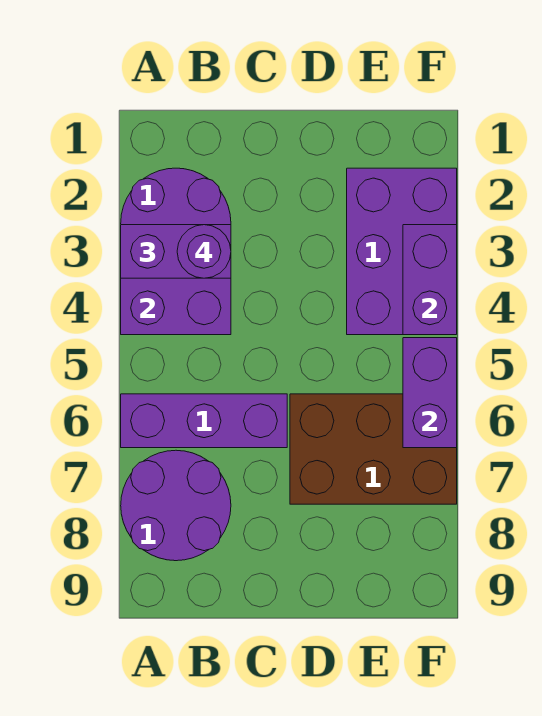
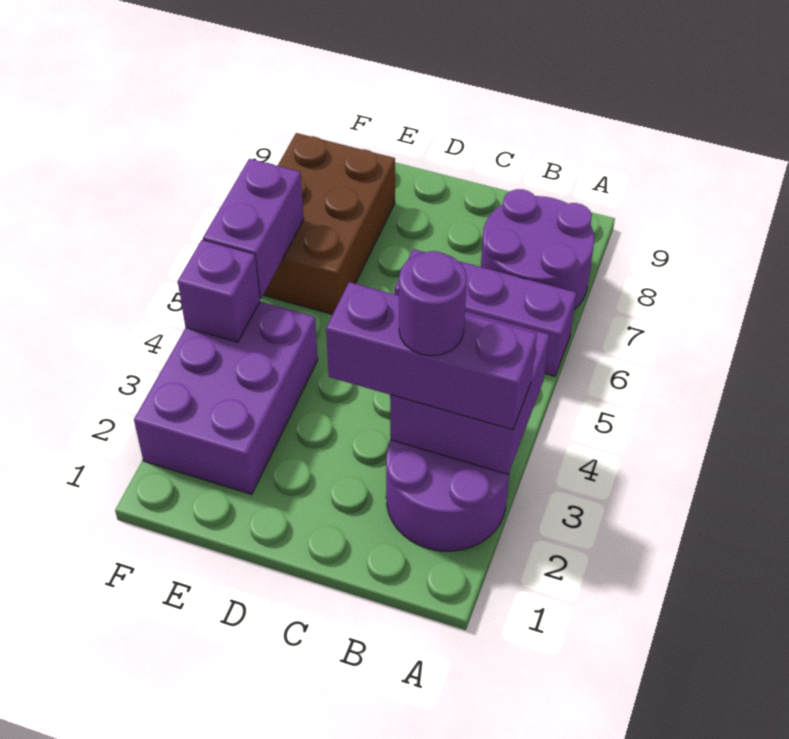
purple 1x2 brick [121,225,231,278] -> purple 1x3 brick [326,282,537,430]
brown 2x3 brick [290,394,457,504] -> brown 2x3 brick turned to [264,133,395,315]
purple 1x2 brick [403,225,457,335] -> purple 1x1 brick [178,240,260,342]

